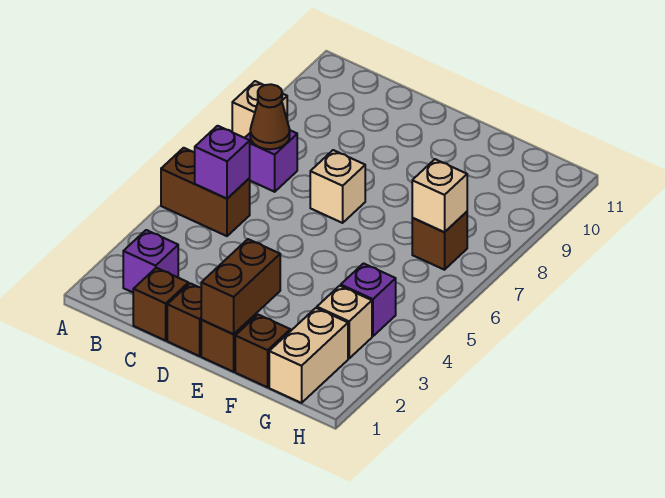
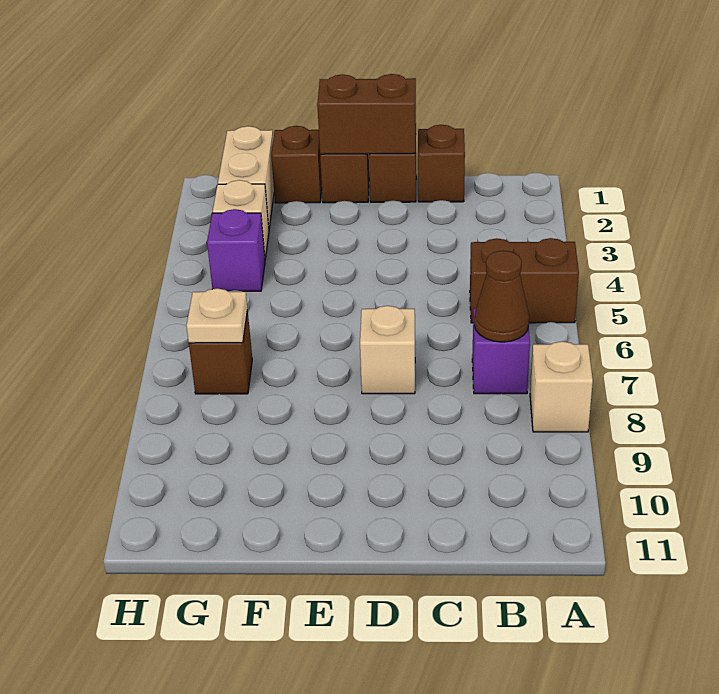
purple 1x1 brick [123,230,178,292] -> none
purple 1x1 brick [195,126,250,198] -> none
brown 1x2 brick [201,239,280,334] -> brown 1x2 brick turned to [317,74,416,154]
tan 1x1 brick [412,159,467,232] -> tan 1x1 plate [186,288,248,343]

